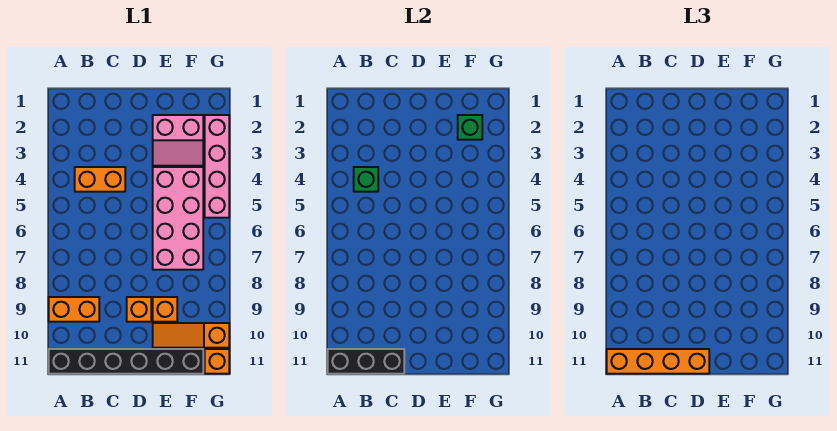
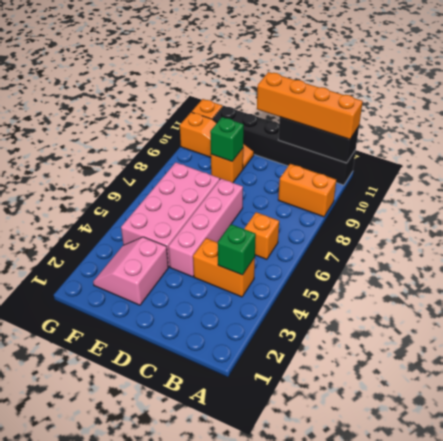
orange 1x1 brick [127,297,151,322] -> orange 1x1 brick moved to [244,212,279,259]
pink 2x2 slope [153,115,203,166] -> pink 2x2 slope turned to [93,237,168,305]
green 1x1 brick [458,115,482,140] -> green 1x1 brick moved to [210,117,244,161]
pink 1x4 brick [205,115,229,218] -> pink 1x4 brick moved to [169,179,243,277]

